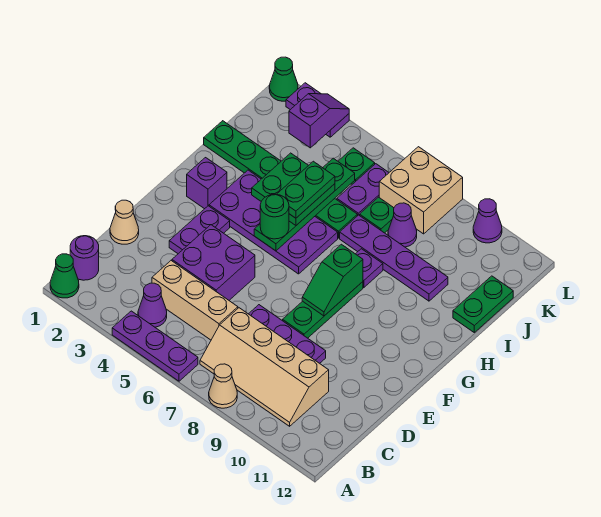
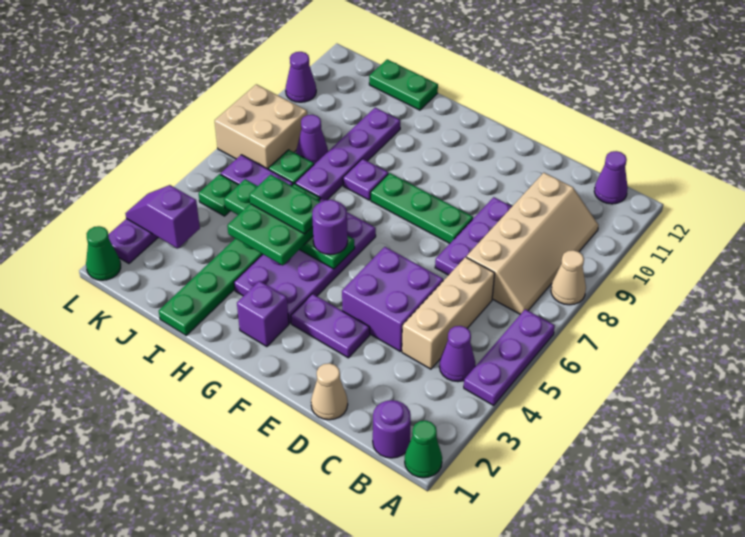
none -> purple 1x1 cone [594,151,628,204]
green 1x2 slope [302,244,363,316] -> none
green 1x1 round brick [260,194,289,239] -> purple 1x1 round brick [312,200,348,255]

